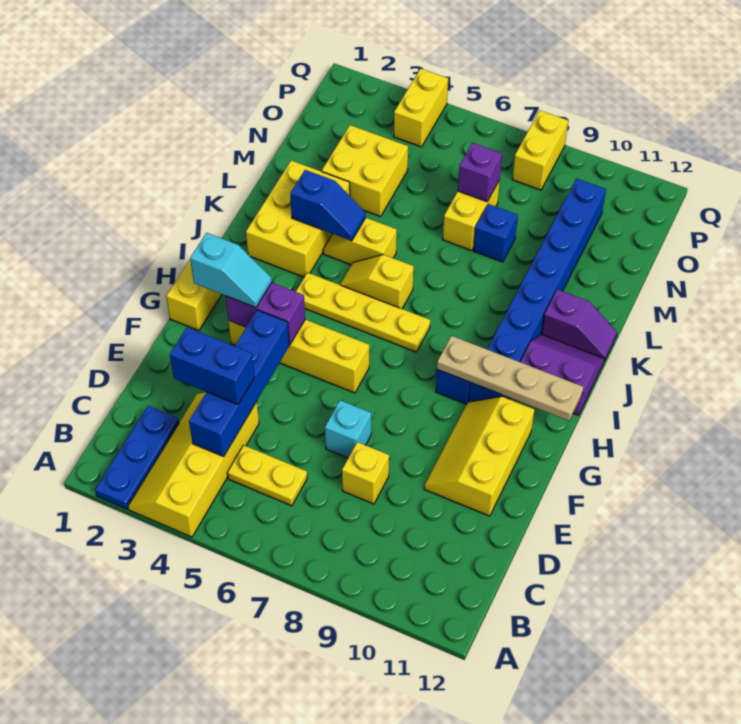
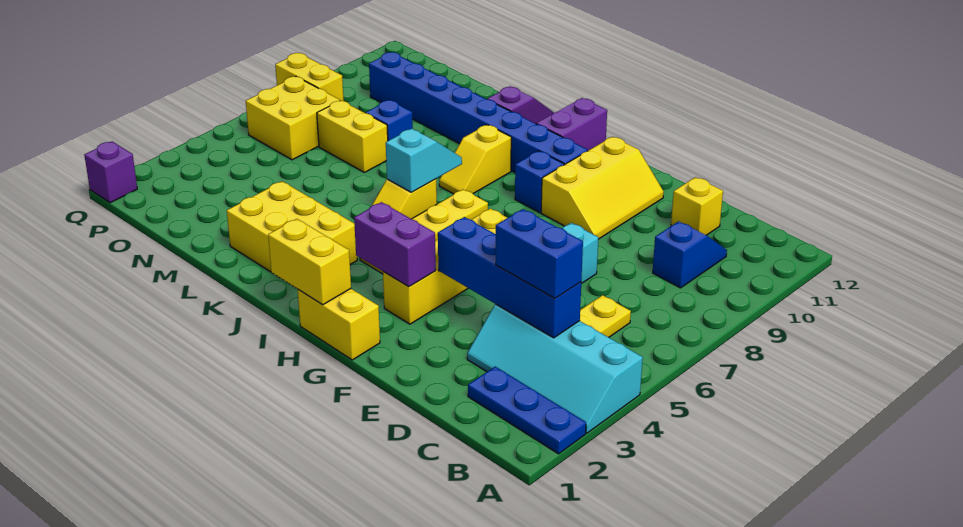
yellow 2x4 slope [128,392,259,537] -> cyan 2x4 slope [467,304,643,433]
blue 1x2 brick [170,327,254,404] -> blue 1x2 brick turned to [496,209,583,298]
yellow 1x1 brick [342,442,389,504] -> yellow 1x1 brick moved to [671,177,723,235]
yellow 2x3 slope [424,397,534,516] -> yellow 2x3 slope turned to [541,137,664,239]
cyan 1x2 slope [190,233,272,308] -> cyan 1x2 slope moved to [386,129,462,192]
purple 1x2 brick [226,283,305,344] -> purple 1x2 brick turned to [354,202,436,287]
tan 1x4 plate [437,336,583,421] -> none
blue 1x2 slope [290,170,366,241] -> blue 1x2 slope moved to [653,221,727,288]
yellow 1x2 slope [323,218,397,265] -> yellow 1x2 slope moved to [439,125,511,194]
yellow 2x2 brick [322,125,408,217] -> yellow 2x2 brick moved to [246,77,340,160]
purple 1x1 brick [458,143,502,202] -> purple 1x1 brick moved to [84,141,137,203]
yellow 1x2 brick [394,69,448,147] -> yellow 1x2 brick moved to [268,219,351,305]

